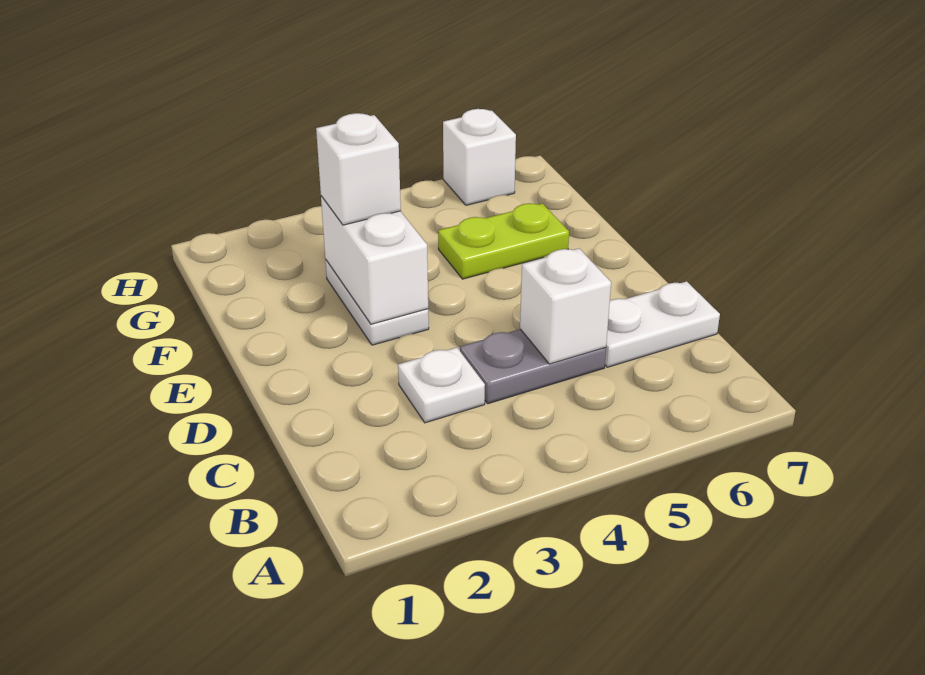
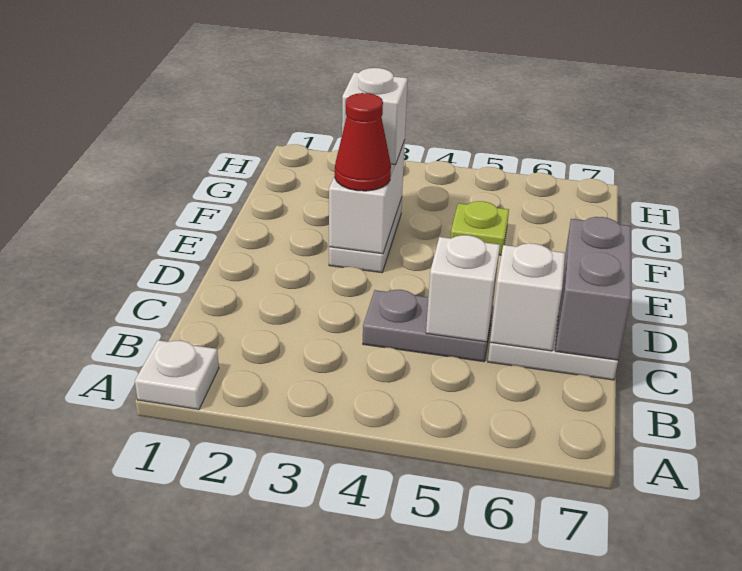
white 1x1 plate [398,347,485,423] -> white 1x1 plate moved to [135,340,219,410]
none -> grey 1x2 brick [555,217,631,360]
none -> red 1x1 cone [335,93,391,191]
lime 1x2 plate [438,203,569,279] -> lime 1x1 plate [451,201,509,255]
white 1x1 brick [443,109,516,205] -> white 1x1 brick moved to [490,243,565,351]

